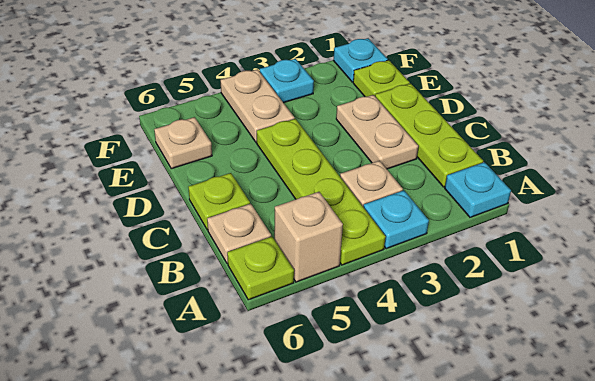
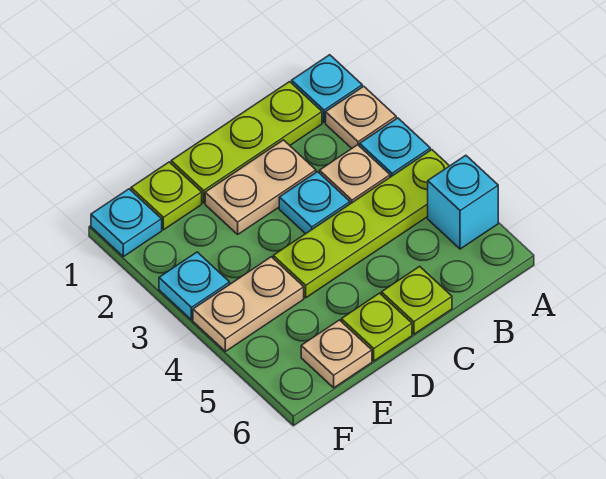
tan 1x1 brick [274,192,343,282] -> cyan 1x1 brick [428,155,498,249]
lime 1x1 plate [227,236,294,300] -> lime 1x1 plate moved to [341,293,412,361]
tan 1x1 plate [207,204,271,264] -> tan 1x1 plate moved to [326,86,396,148]
none -> cyan 1x1 plate [279,172,350,234]

